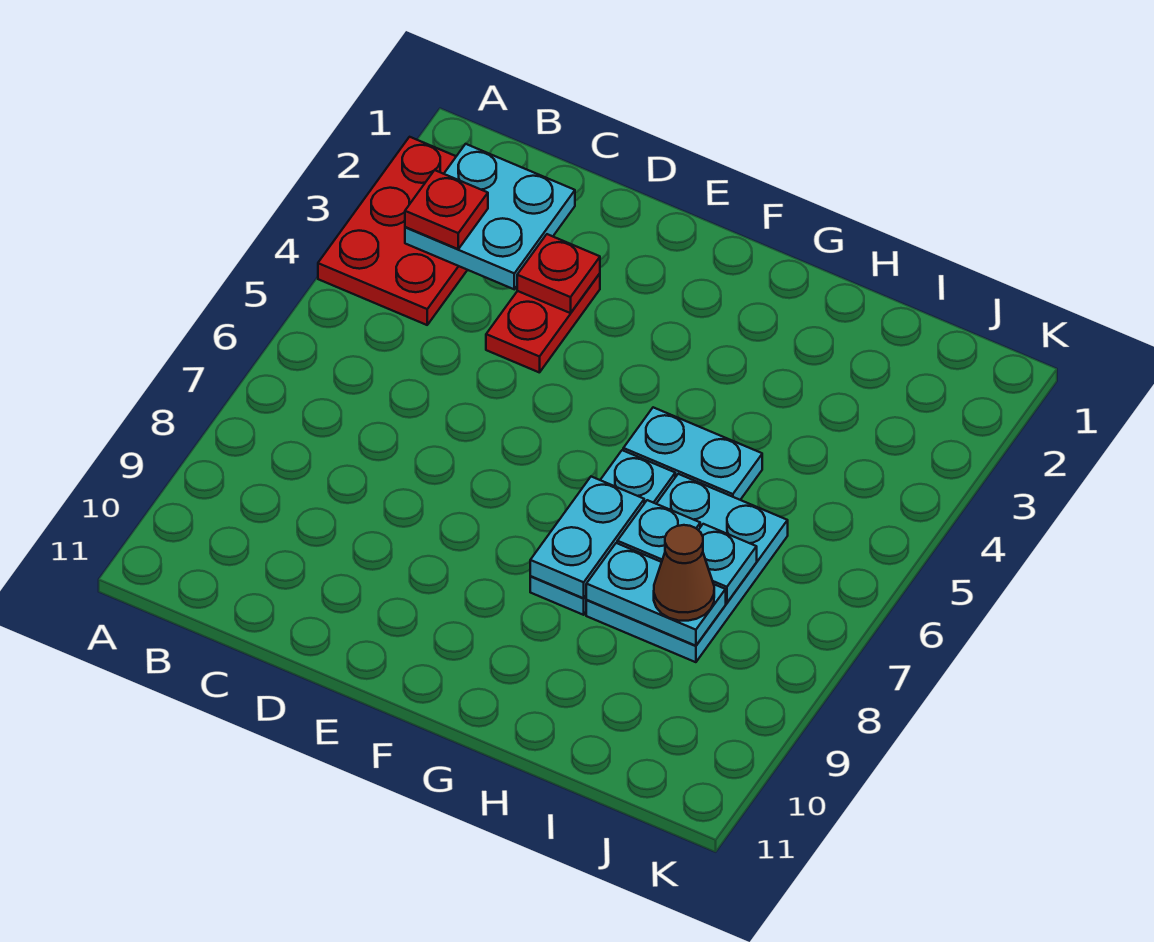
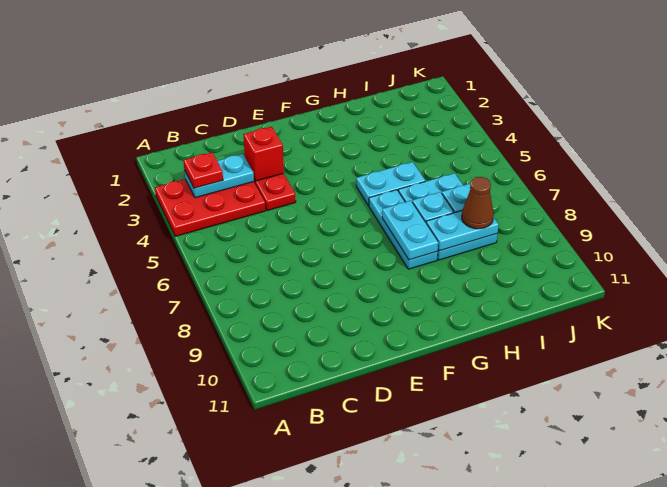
red 2x3 plate [318,137,467,325] -> red 2x3 plate turned to [155,179,266,236]
cyan 2x2 plate [405,144,575,289] -> cyan 1x2 plate [184,154,254,198]
red 1x1 plate [517,234,600,313] -> red 1x1 brick [243,127,284,181]

